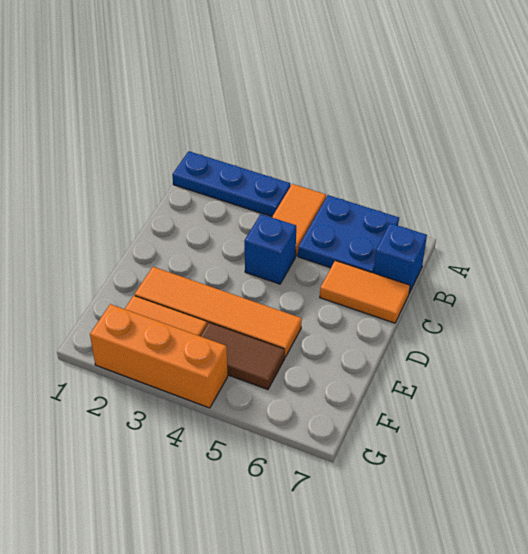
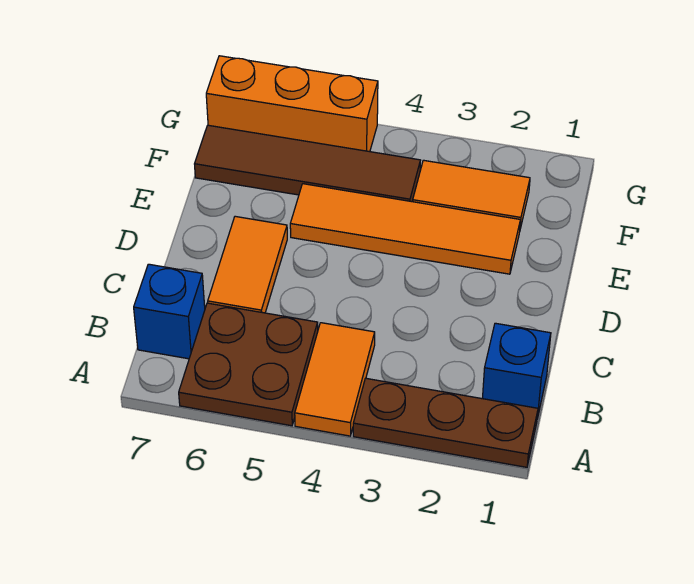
blue 1x3 plate [172,151,290,217] -> brown 1x3 plate [353,378,538,467]
blue 2x2 plate [298,195,399,273] -> brown 2x2 plate [179,303,318,426]
blue 1x1 brick [244,214,296,284] -> blue 1x1 brick moved to [482,323,551,419]
orange 1x2 tile [320,261,410,323] -> orange 1x2 tile turned to [208,216,287,313]
brown 1x2 tile [201,322,285,389] -> brown 1x4 tile [195,125,420,202]
orange 1x3 brick [90,304,228,408] -> orange 1x3 brick moved to [206,56,378,152]

